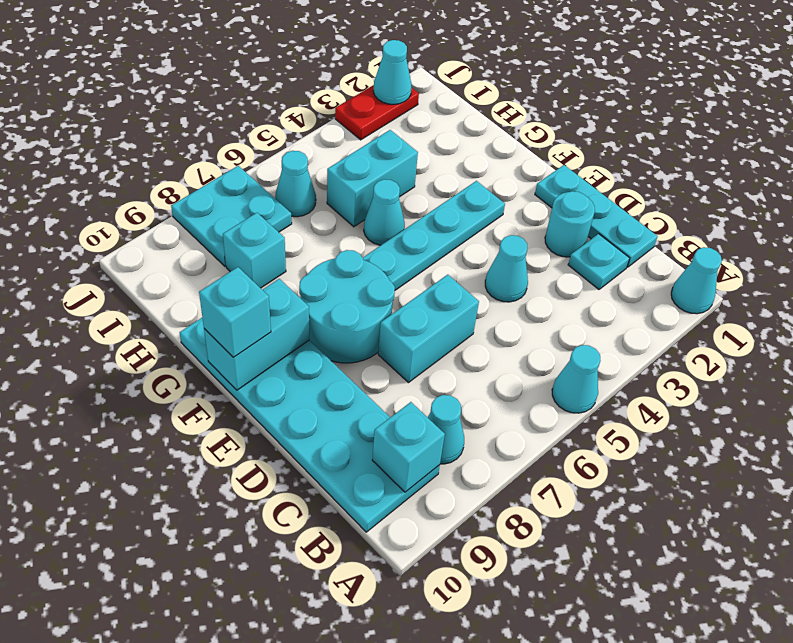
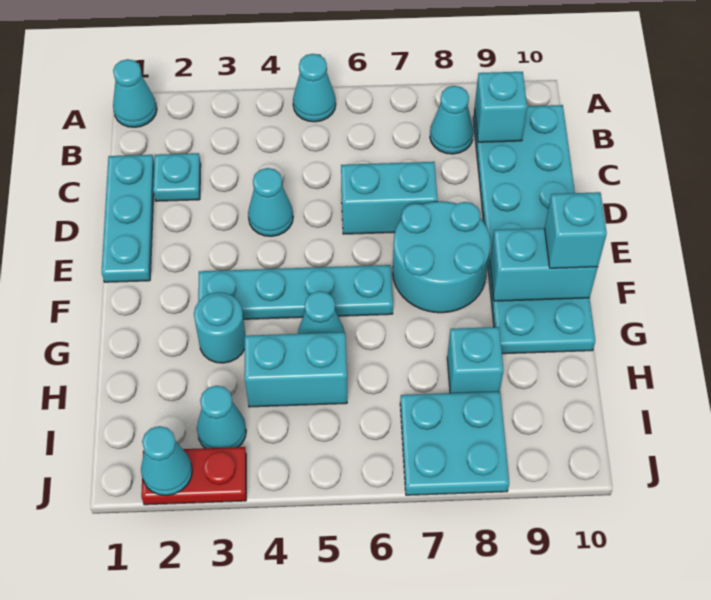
cyan 1x1 round brick [545,191,595,257] -> cyan 1x1 round brick moved to [194,292,246,363]
cyan 1x1 cone [275,151,316,217] -> cyan 1x1 cone moved to [197,386,246,448]

